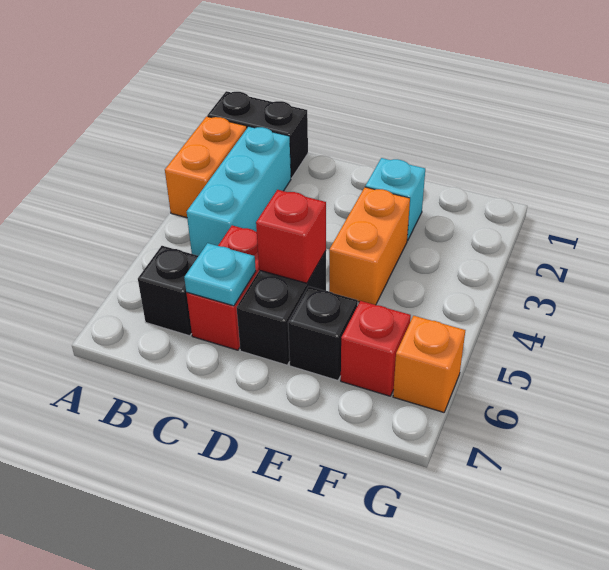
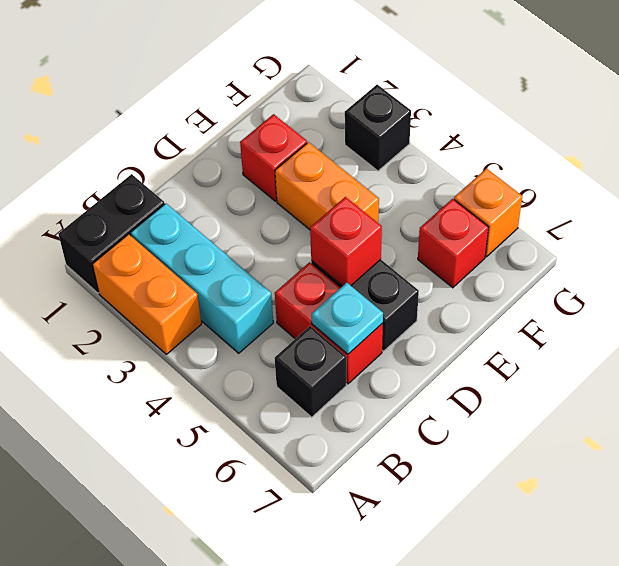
cyan 1x1 brick [365,158,425,241] -> red 1x1 brick [240,114,307,201]
black 1x1 brick [288,286,358,380] -> black 1x1 brick moved to [345,85,411,171]

